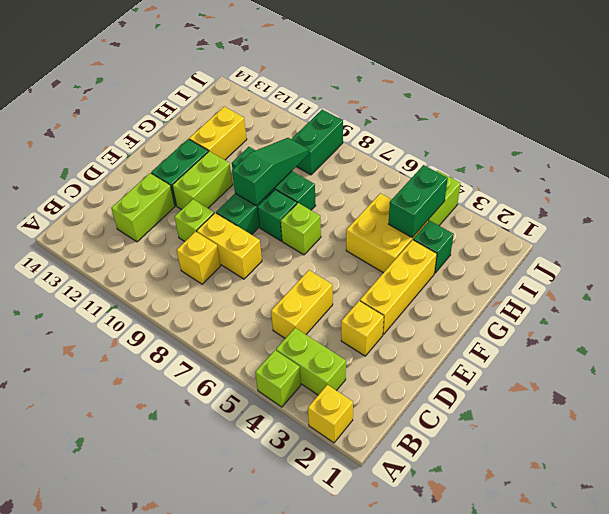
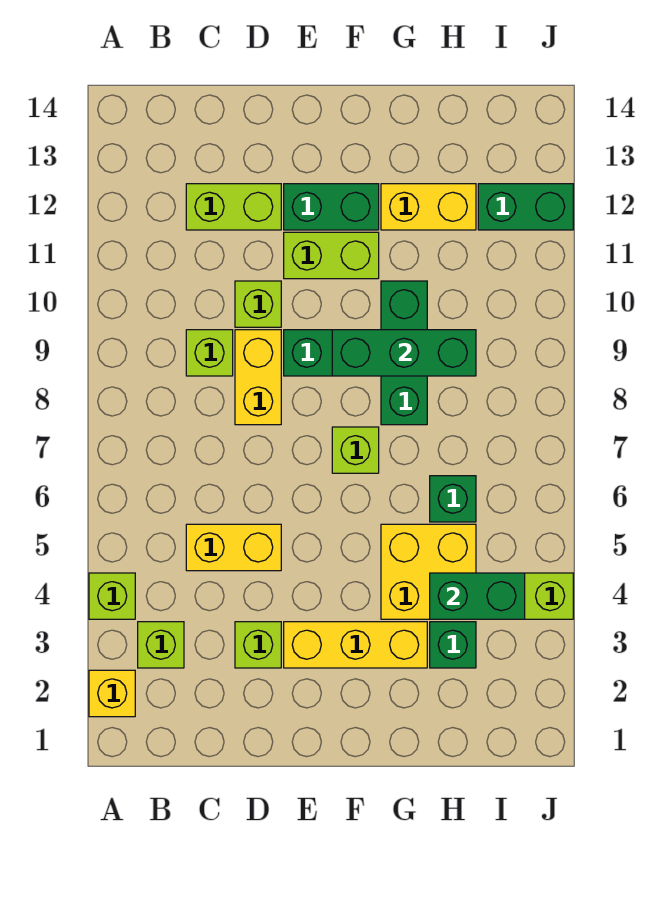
lime 1x2 brick [276,328,346,395] -> lime 1x1 brick [138,622,184,668]
yellow 1x1 brick [177,231,221,284] -> lime 1x1 brick [186,330,233,376]
yellow 1x1 brick [341,301,384,356] -> lime 1x1 brick [235,622,281,668]
green 1x1 brick [258,190,297,241] -> green 1x1 brick moved to [430,476,476,522]
green 1x3 slope [232,138,309,206] -> green 1x3 brick [332,330,476,376]
green 1x2 brick [292,109,343,175] -> green 1x2 brick moved to [478,184,573,230]

